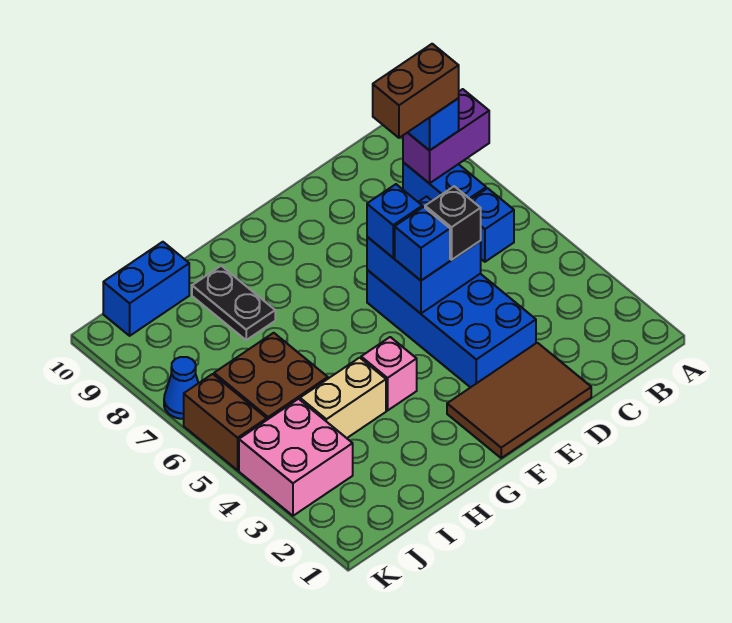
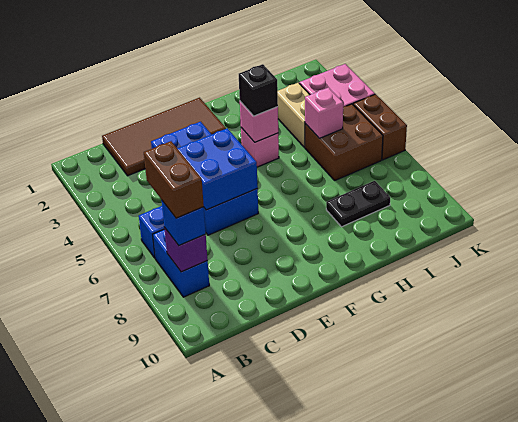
purple 1x2 brick [403,89,489,183] -> purple 1x1 brick [164,227,208,272]
brown 1x2 brick [373,44,459,138] -> brown 1x2 brick turned to [144,141,204,218]
brown 2x3 tile [447,343,591,458] -> brown 2x4 tile [102,98,226,176]
black 1x1 brick [425,186,481,260] -> black 1x1 brick moved to [239,64,278,116]
blue 1x1 brick [395,207,450,280] -> none
blue 1x1 brick [367,184,422,258] -> none
none -> pink 1x1 brick [240,102,278,142]
tan 1x2 brick [300,358,386,438] -> tan 1x2 brick turned to [278,83,310,147]
black 1x2 plate [192,266,275,340] -> black 1x2 plate turned to [326,181,390,227]
none -> pink 1x1 brick [305,87,343,138]
blue 1x2 brick [103,242,189,336] -> none
blue 1x1 cone [164,357,198,419] -> none

